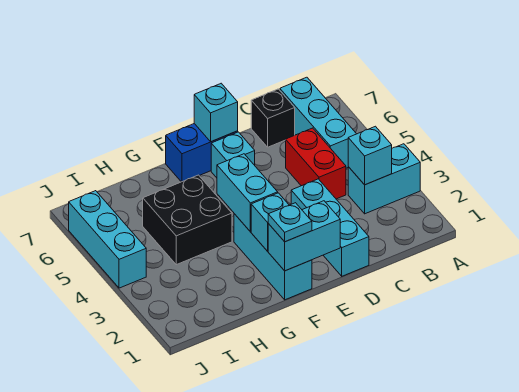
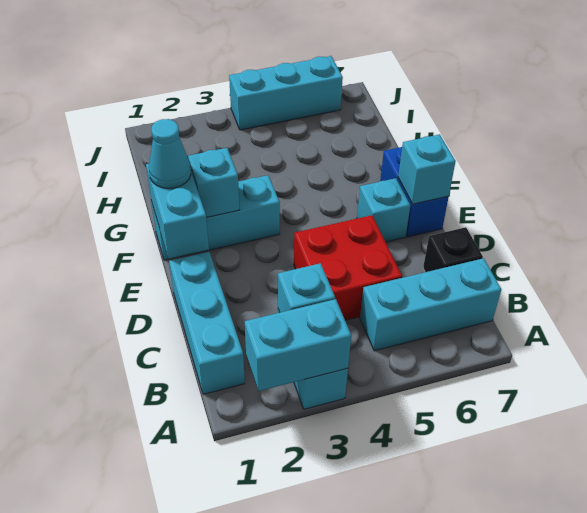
red 1x2 brick [286,128,346,199] -> red 2x2 brick [294,215,402,320]
cyan 1x3 brick [291,179,369,276] -> cyan 1x3 brick turned to [169,252,245,394]
cyan 1x1 plate [268,203,312,242] -> cyan 1x1 cone [149,119,191,188]
cyan 1x2 brick [217,154,278,232] -> cyan 1x2 brick moved to [245,299,351,391]
black 2x2 brick [143,175,232,265] -> none

